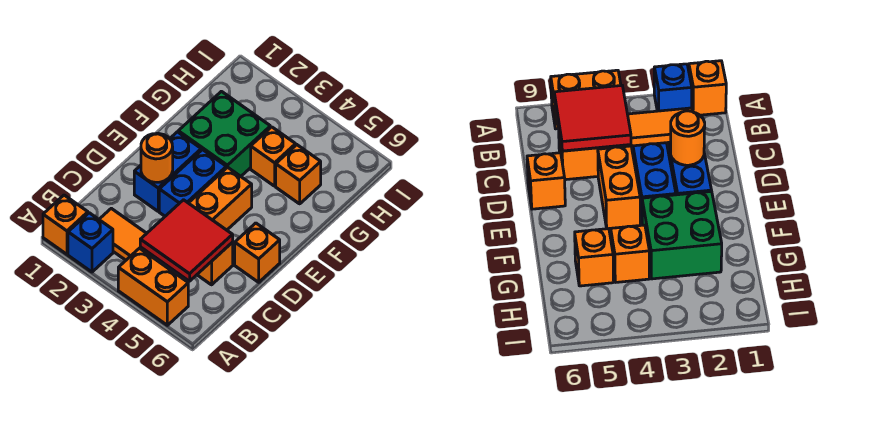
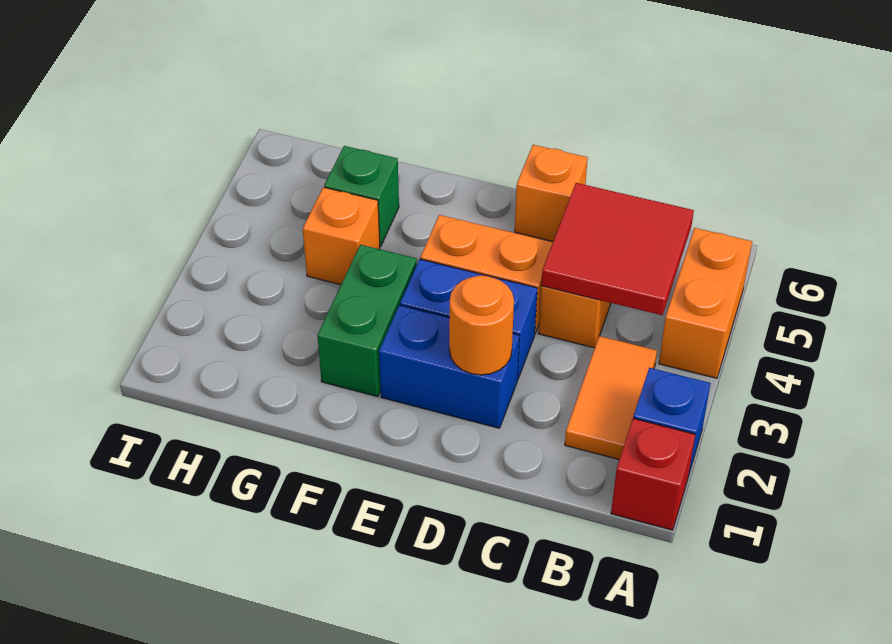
orange 1x1 brick [43,195,88,254] -> red 1x1 brick [611,418,695,530]
green 2x2 brick [178,91,270,176] -> green 1x2 brick [318,245,417,397]
orange 1x1 brick [276,145,321,204] -> green 1x1 brick [324,146,399,246]

